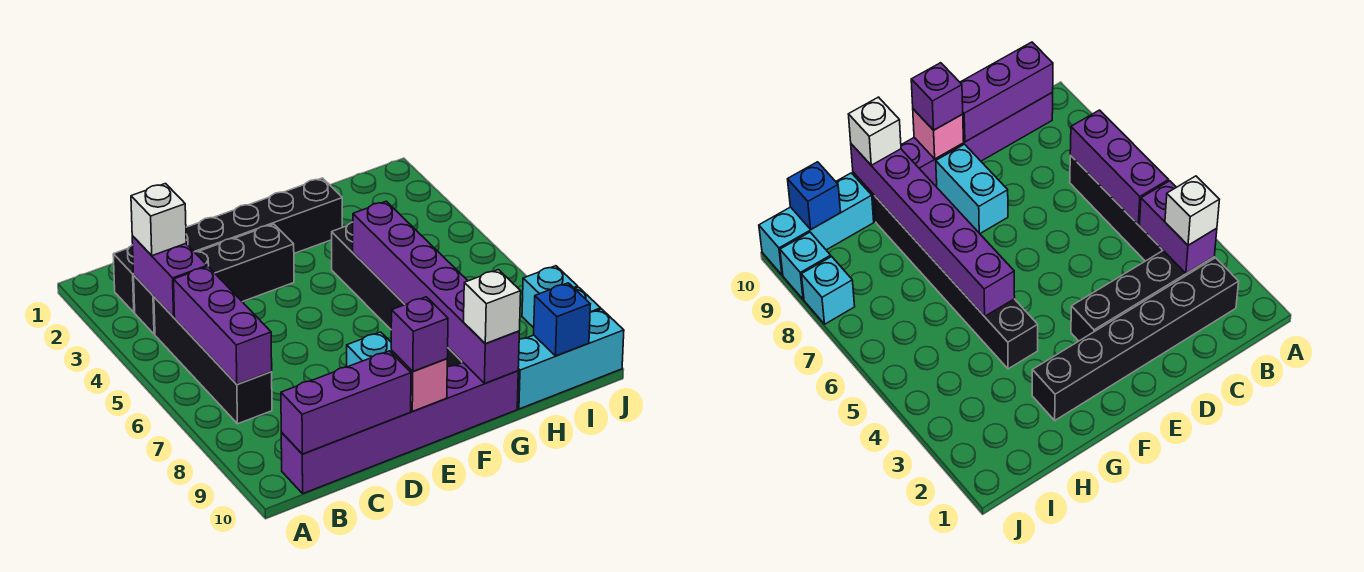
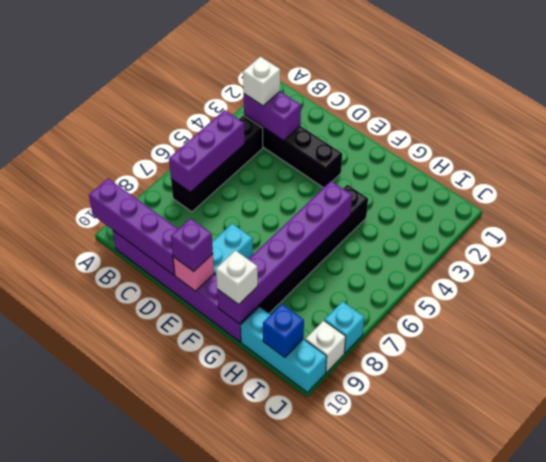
black 1x6 brick [113,178,342,312] -> none
purple 1x2 brick [132,236,207,317] -> purple 1x2 brick turned to [244,92,301,141]
purple 1x3 brick [281,351,411,454] -> purple 1x4 brick [89,179,178,275]
cyan 1x1 brick [780,232,831,300] -> white 1x1 brick [305,320,346,373]

